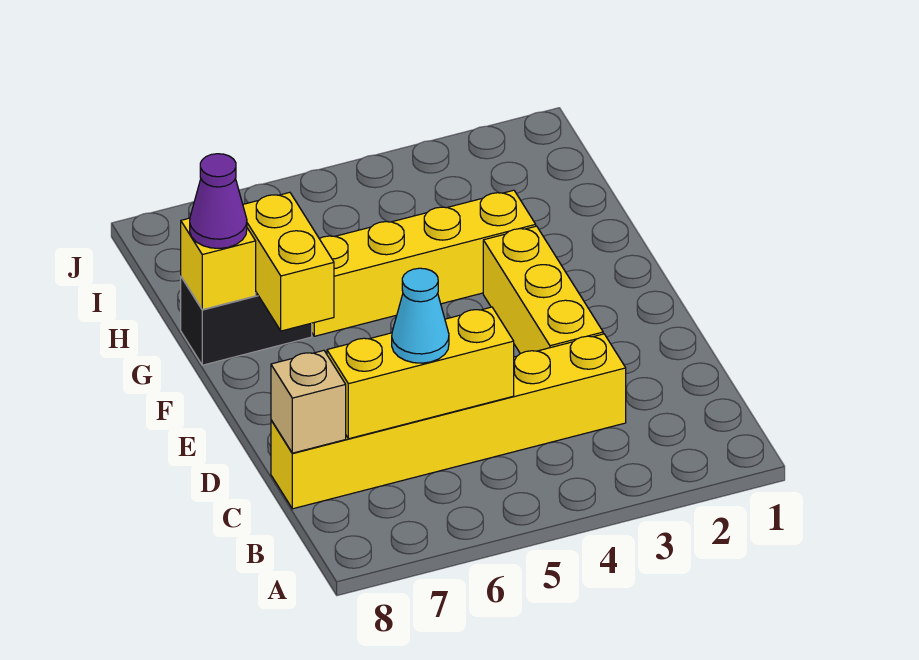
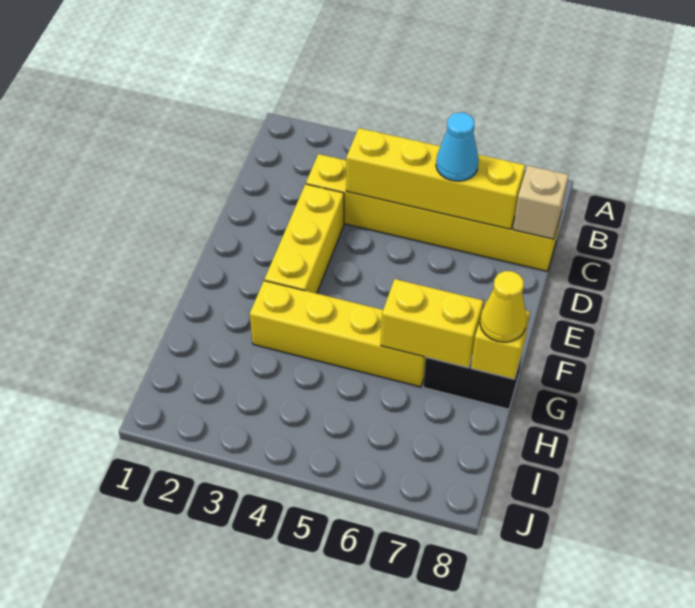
yellow 1x3 brick [327,307,514,439] -> yellow 1x4 brick [346,128,525,229]
yellow 1x2 brick [243,192,334,331] -> yellow 1x2 brick turned to [381,279,483,368]
purple 1x1 cone [190,154,247,248] -> yellow 1x1 cone [480,271,527,342]

